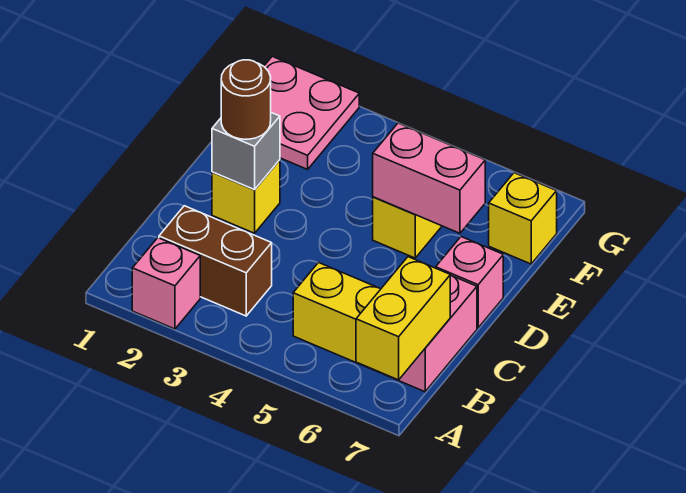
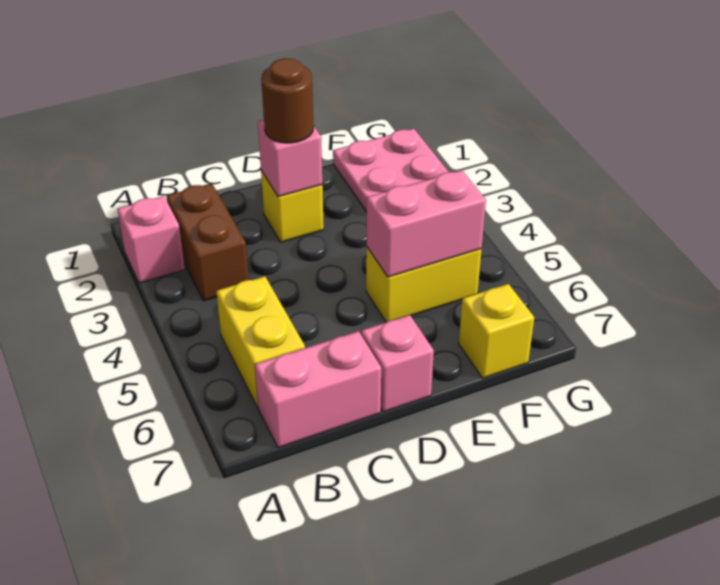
yellow 1x2 brick [356,257,450,380] -> none
grey 1x1 brick [212,113,280,190] -> pink 1x1 brick [258,120,322,197]
pink 1x2 brick [373,123,485,233] -> pink 1x2 brick turned to [367,170,486,277]

